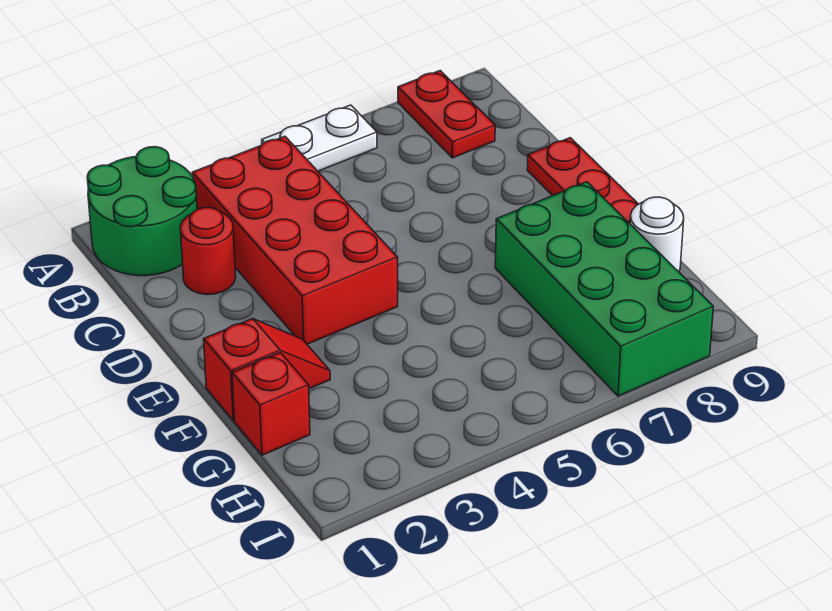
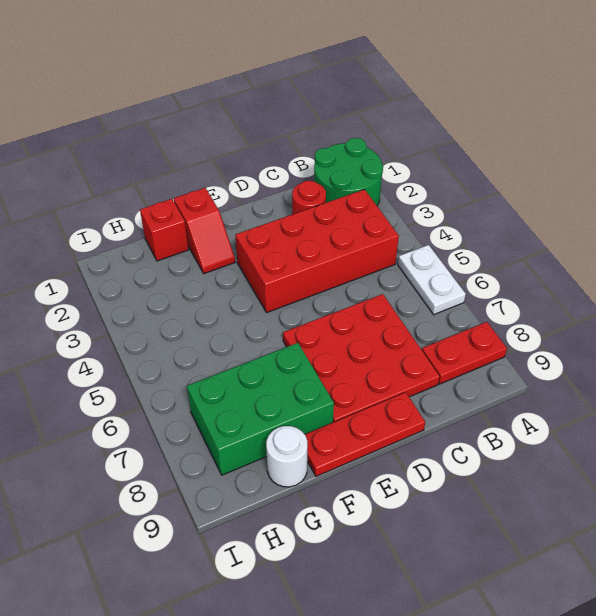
none -> red 3x3 plate [283,294,440,422]
green 2x4 brick [495,182,713,396] -> green 2x3 brick [187,343,334,475]

